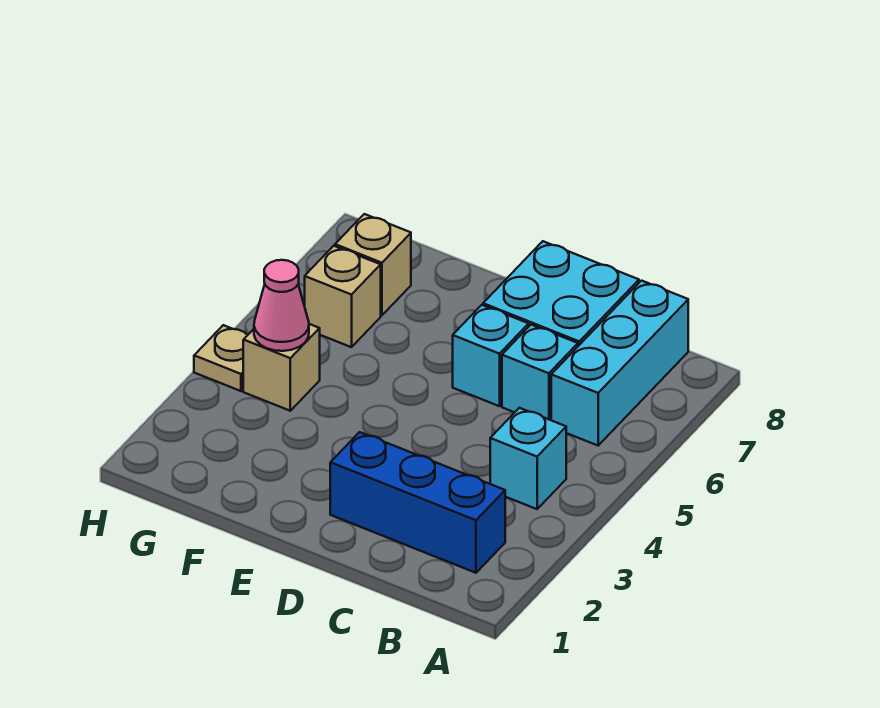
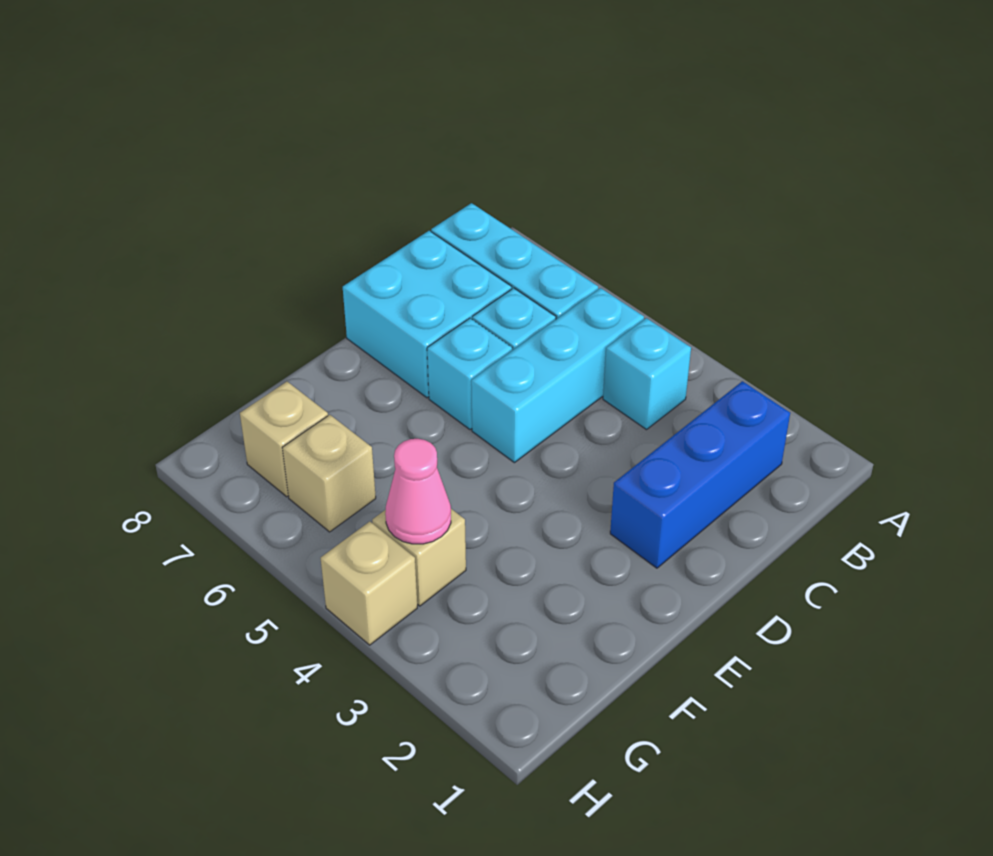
none -> cyan 1x3 brick [471,288,644,463]
tan 1x1 plate [194,325,247,391] -> tan 1x1 brick [321,521,417,645]

